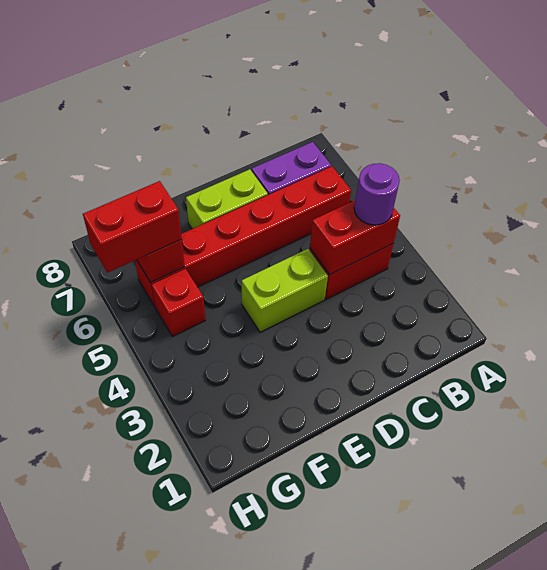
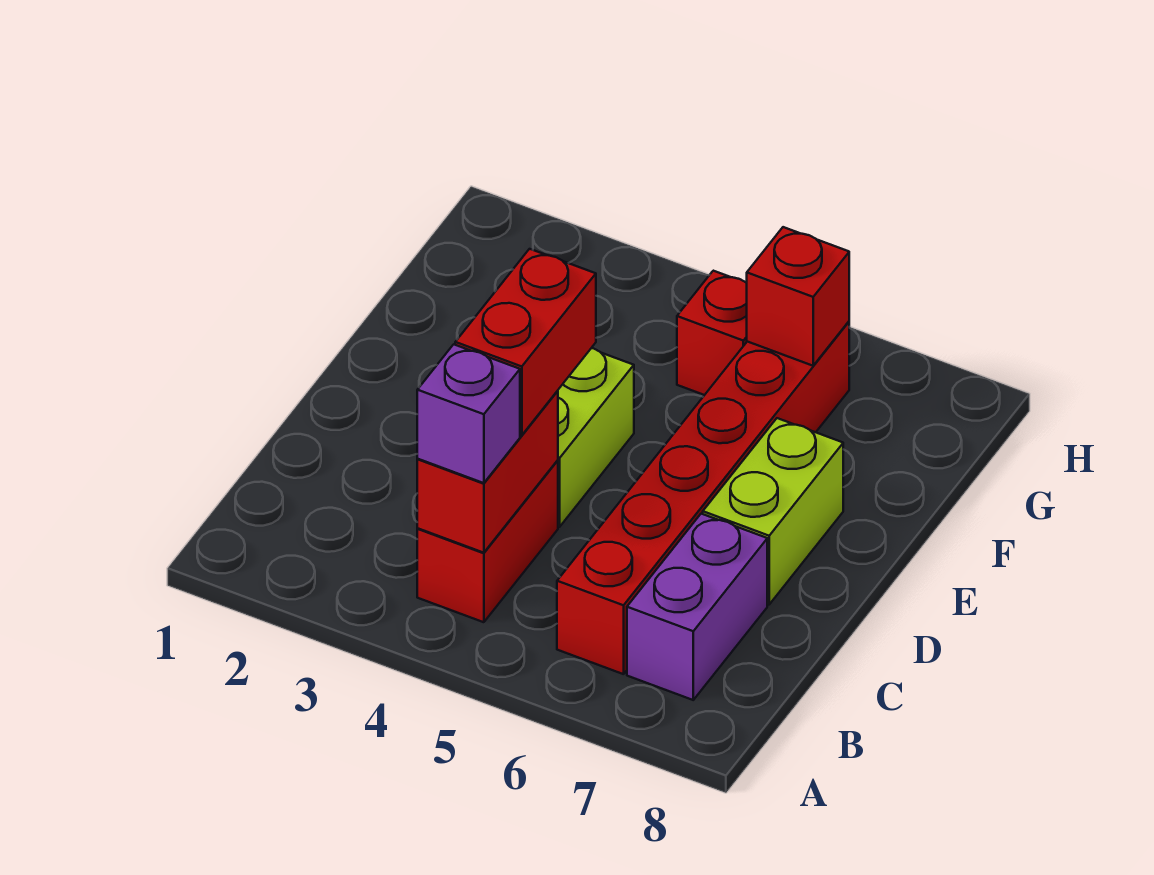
purple 1x1 round brick [354,163,400,225] -> purple 1x1 brick [417,344,520,483]
red 1x2 brick [83,181,182,273] -> red 1x2 brick moved to [455,249,596,435]

